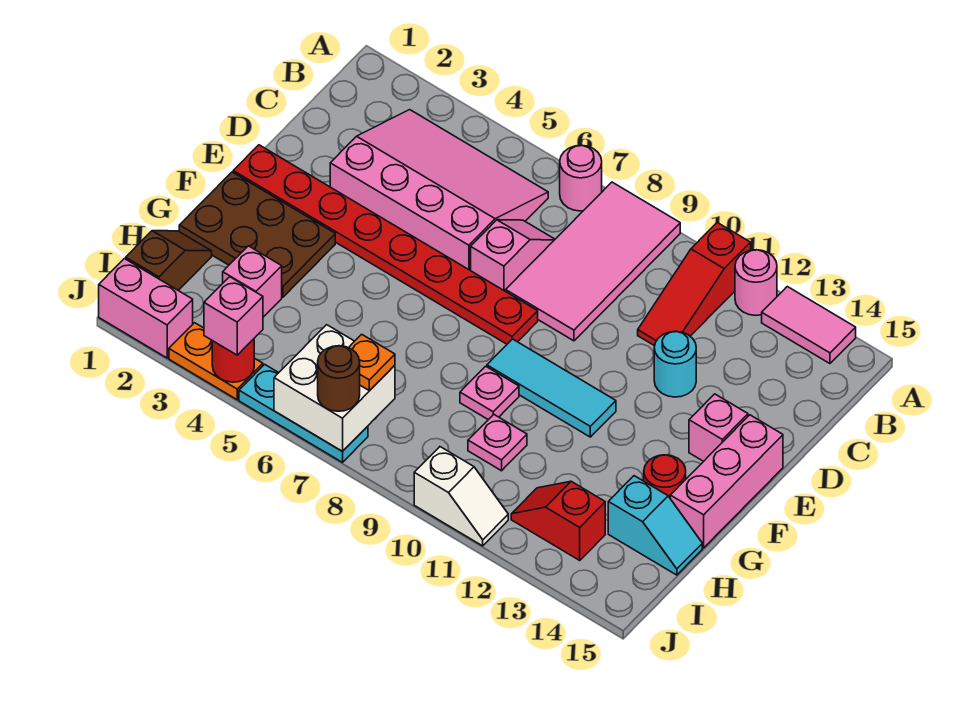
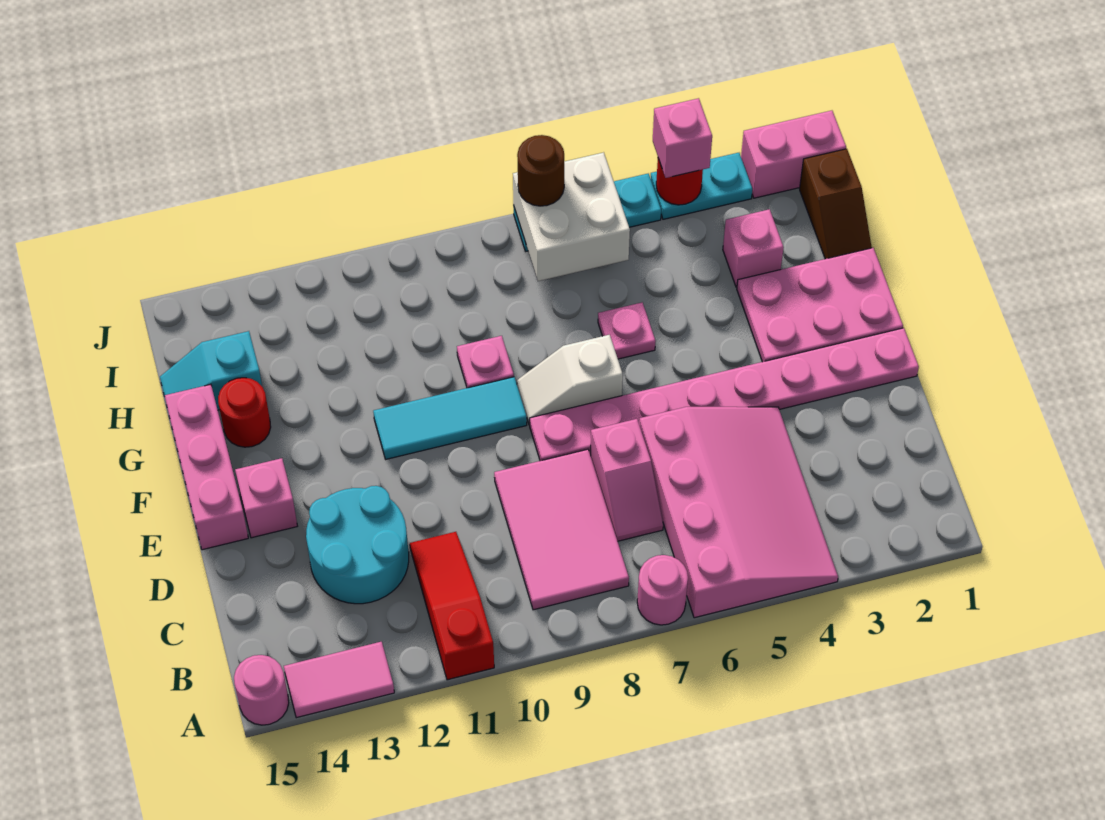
pink 2x4 tile [506,182,680,341] -> pink 2x3 tile [494,449,629,610]
pink 1x1 round brick [735,250,777,315] -> pink 1x1 round brick moved to [234,655,289,725]
pink 3x4 slope [330,110,548,271] -> pink 3x4 slope turned to [639,407,838,618]
cyan 1x1 round brick [654,331,696,397] -> cyan 2x2 round brick [306,486,409,604]
red 1x8 plate [233,145,538,344] -> pink 1x8 plate [530,328,919,461]
brown 2x3 plate [179,172,335,297] -> pink 2x3 plate [737,248,903,362]
pink 1x1 plate [468,414,527,471] -> pink 1x1 plate moved to [598,303,656,359]
orange 1x1 plate [349,334,395,391] -> none
red 1x2 slope [511,481,605,560] -> none
orange 1x2 plate [169,323,263,400] -> cyan 1x2 plate [651,153,753,219]
white 1x2 slope [414,447,508,546] -> white 1x2 slope moved to [517,335,623,425]

